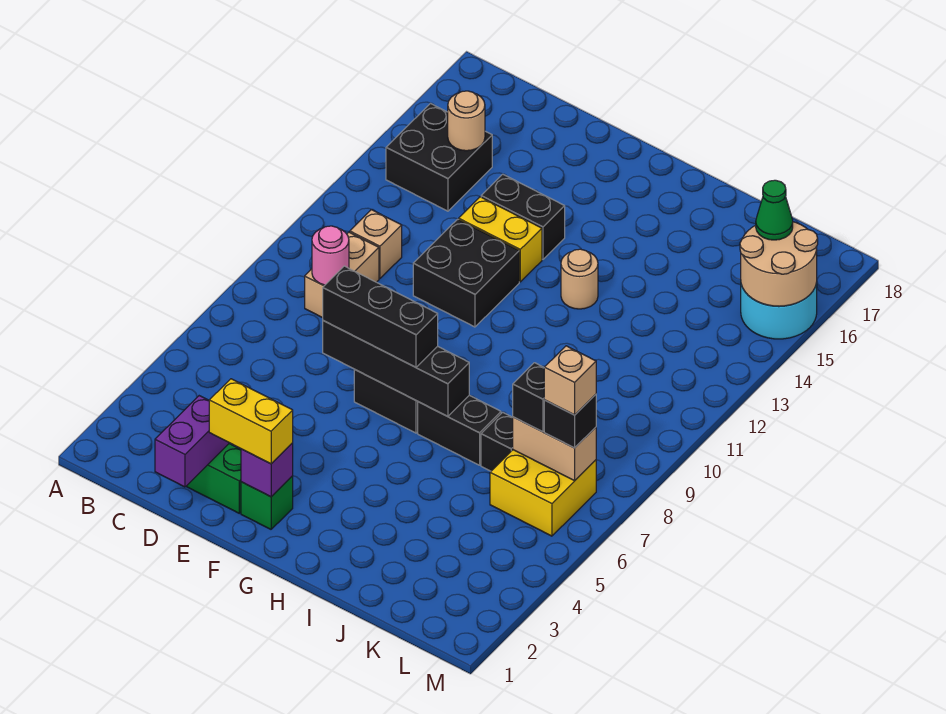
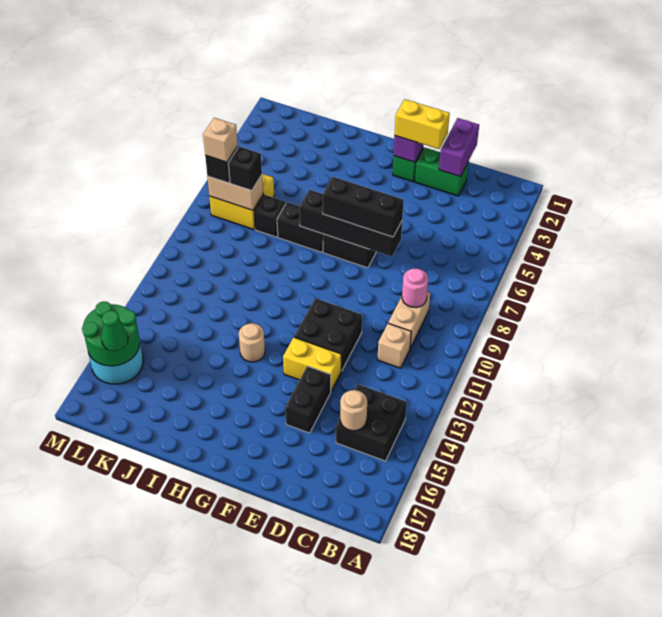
black 1x2 brick [481,174,565,259] -> black 1x2 brick turned to [285,366,331,433]
tan 2x2 round brick [740,222,818,306] -> green 2x2 round brick [82,301,140,366]

